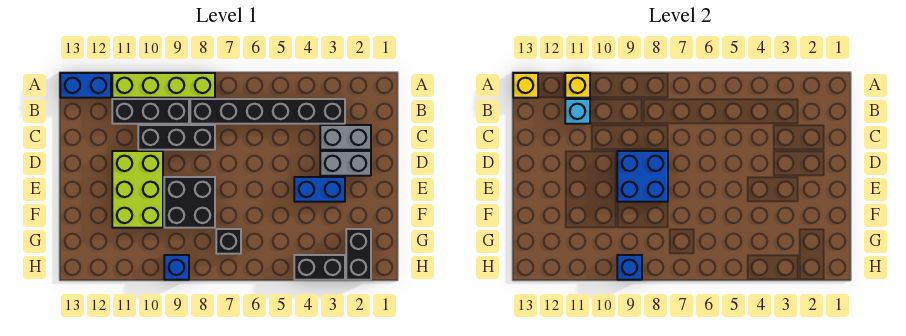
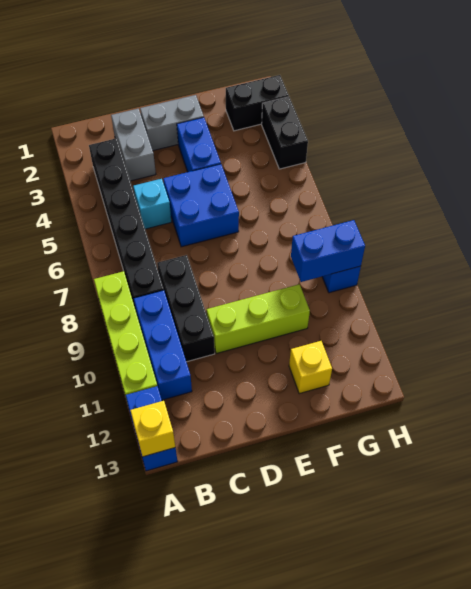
yellow 1x1 brick [565,73,590,98] -> yellow 1x1 brick moved to [289,341,332,394]
black 1x3 brick [112,99,189,124] -> blue 1x3 brick [134,290,192,400]
cyan 1x1 brick [565,99,590,124] -> cyan 1x1 brick moved to [133,179,172,229]
grey 1x2 brick [320,151,371,176] -> grey 1x2 brick turned to [140,95,204,151]
blue 2x2 brick [617,151,668,202] -> blue 2x2 brick moved to [163,164,239,247]
lime 2x3 brick [112,151,163,228] -> lime 1x3 brick [207,284,310,354]
black 2x2 brick [164,177,215,228] -> none
black 1x1 brick [216,229,241,254] -> none
blue 1x1 brick [617,255,642,280] -> blue 1x2 brick [291,220,365,282]

